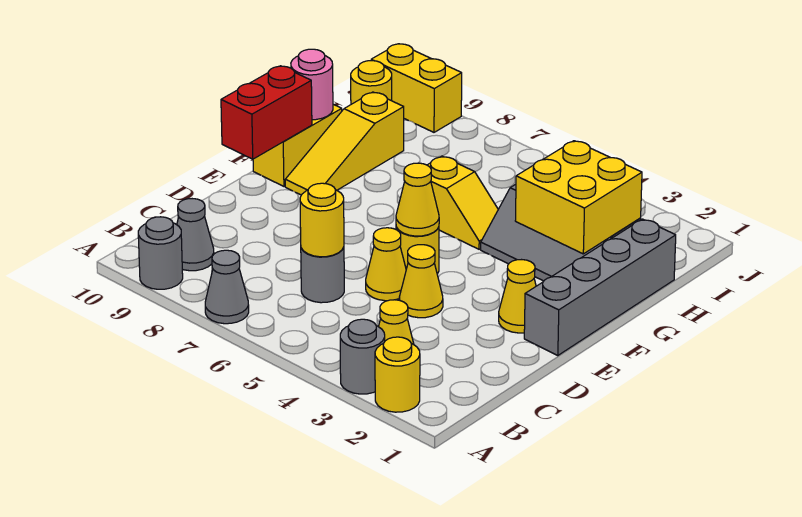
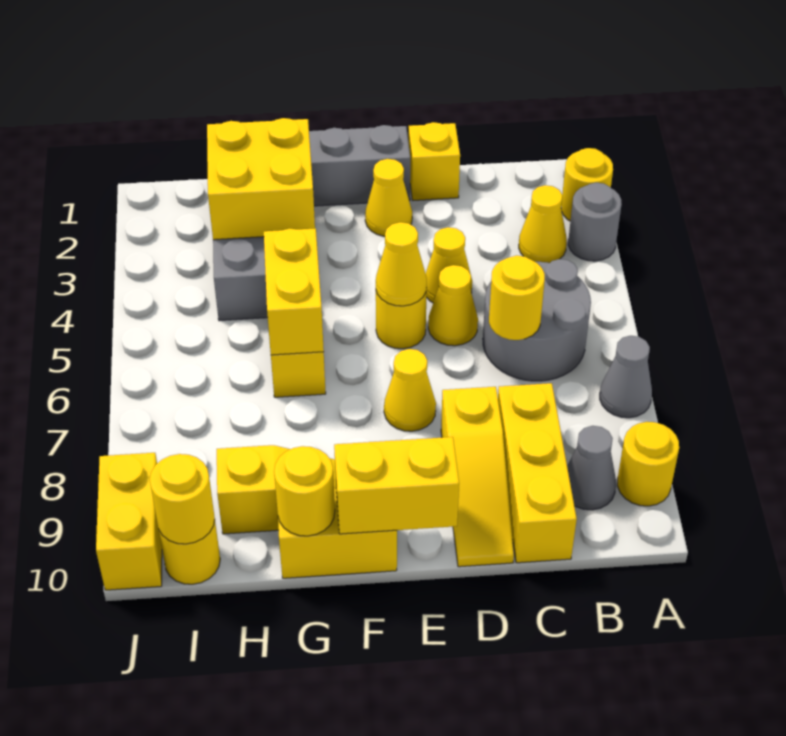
grey 1x1 round brick [138,217,183,289] -> yellow 1x1 round brick [617,422,679,506]
grey 1x1 round brick [301,247,344,303] -> grey 2x2 round brick [483,259,591,381]
none -> yellow 1x3 brick [498,383,577,563]
none -> yellow 1x1 brick [409,122,460,200]
none -> yellow 1x3 slope [441,387,514,567]
none -> yellow 1x1 cone [384,349,436,431]
red 1x2 brick [221,66,312,159] -> yellow 1x2 brick [334,437,459,534]
none -> yellow 1x2 brick [264,228,324,355]
pink 1x1 round brick [291,49,333,120] -> yellow 1x1 round brick [274,446,335,536]
none -> yellow 1x1 round brick [150,454,215,544]

